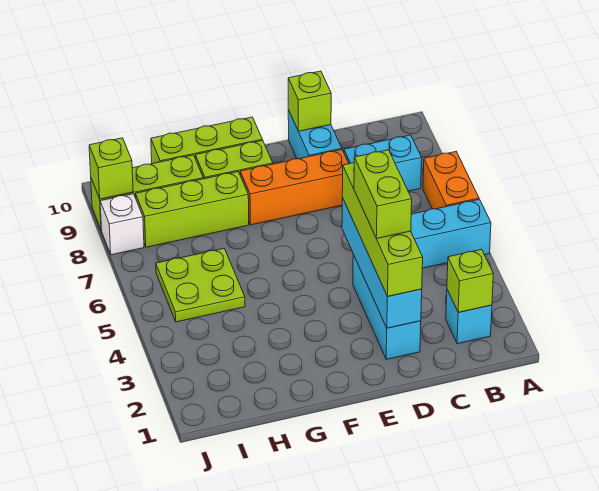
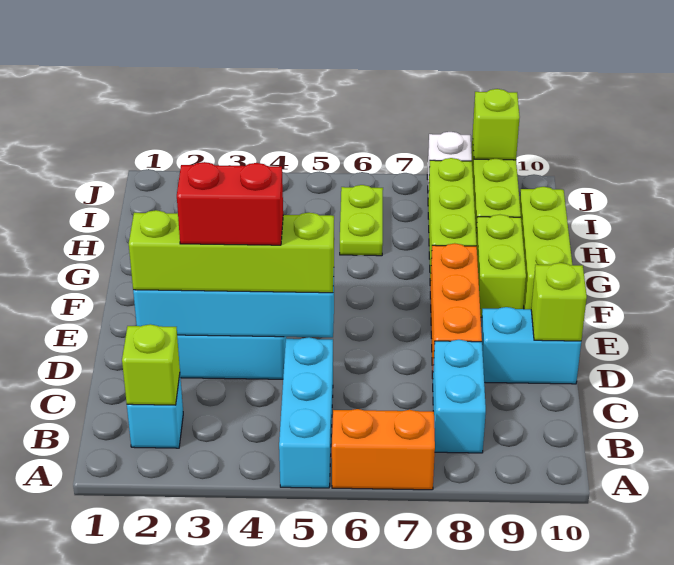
lime 1x2 brick [354,150,412,239] -> red 1x2 brick [177,162,283,245]
lime 2x2 plate [156,249,245,322] -> lime 1x2 plate [340,185,383,256]

